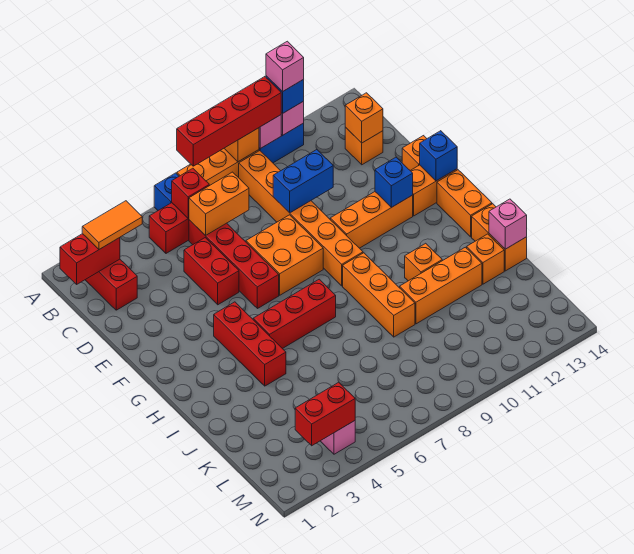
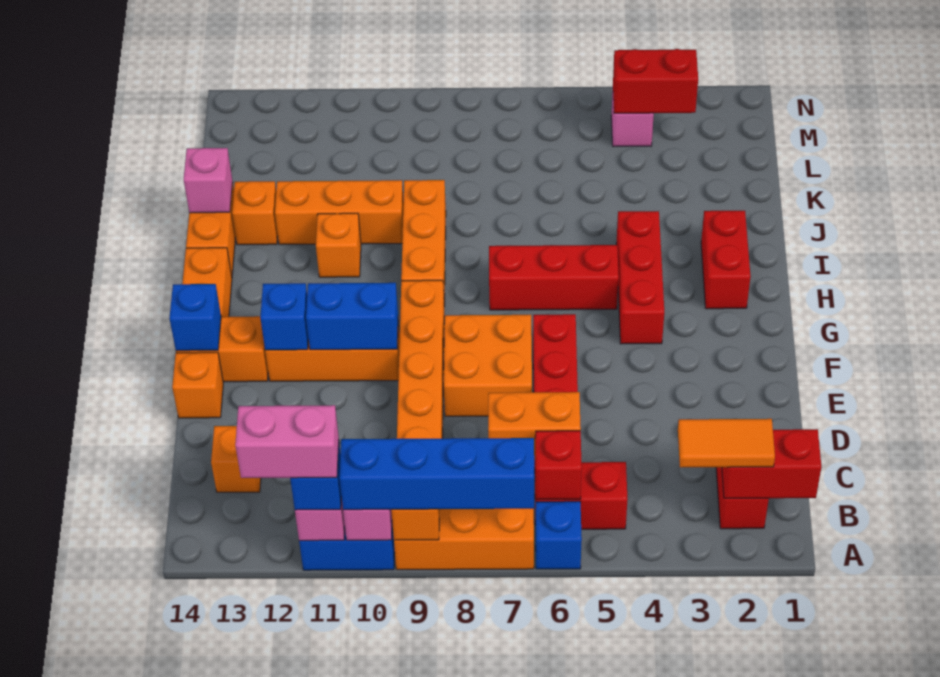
red 1x4 brick [177,77,281,166] -> blue 1x4 brick [339,438,535,510]
pink 1x1 brick [266,41,304,92] -> pink 1x2 brick [235,405,339,478]
orange 1x1 brick [345,93,383,143] -> none
red 1x2 brick [184,238,239,305] -> red 1x2 brick moved to [701,211,751,309]
blue 1x2 brick [273,150,333,213] -> blue 1x2 brick moved to [306,283,398,350]

